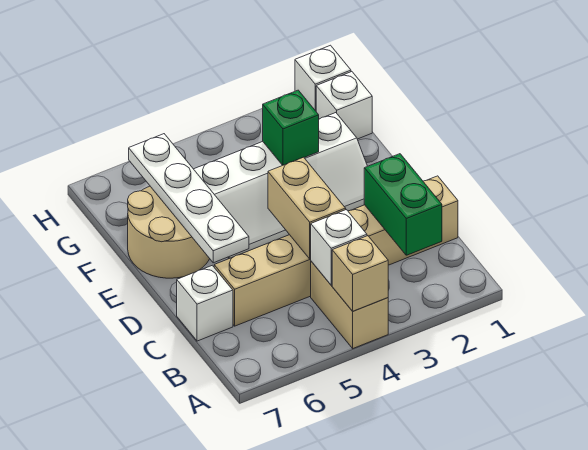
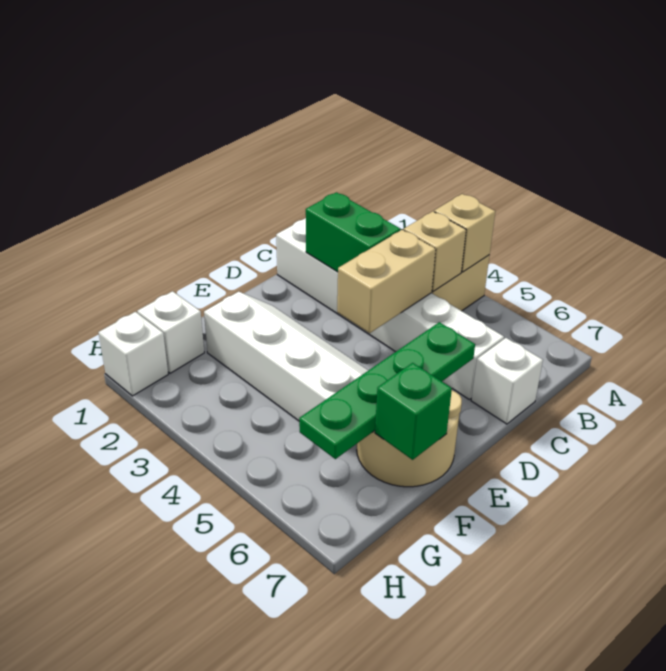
green 1x2 brick [364,154,442,255] -> green 1x2 brick turned to [306,192,400,272]
white 1x1 brick [311,210,367,285] -> tan 1x1 brick [404,211,466,292]
tan 1x6 brick [214,176,458,326] -> white 1x6 brick [276,218,504,399]
white 1x4 plate [129,134,249,263] -> green 1x4 plate [299,322,475,459]
green 1x1 brick [263,90,319,165] -> green 1x1 brick moved to [375,363,452,460]

